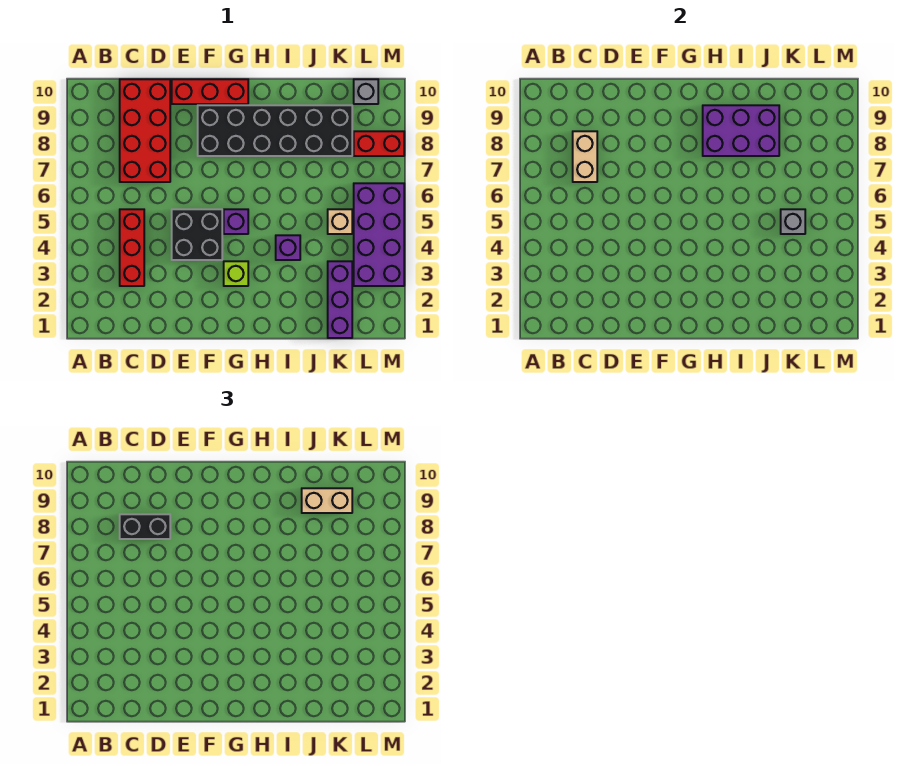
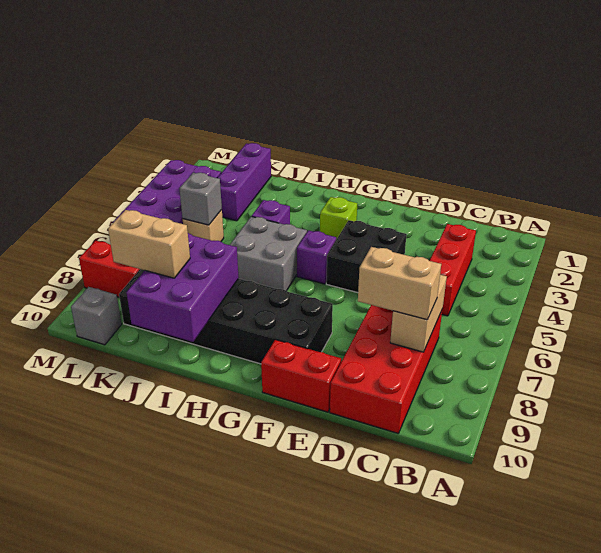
black 1x2 brick [120,514,170,539] -> tan 1x2 brick [358,247,441,320]
red 1x3 brick [172,79,248,104] -> red 1x2 brick [261,340,341,412]
none -> grey 2x2 brick [230,216,307,291]
purple 2x3 brick [703,105,779,156] -> purple 2x3 brick turned to [126,233,239,342]

